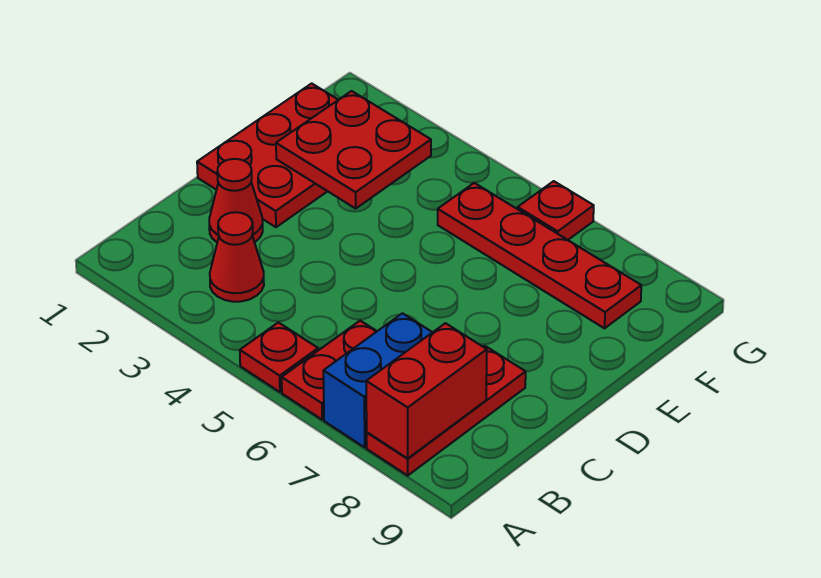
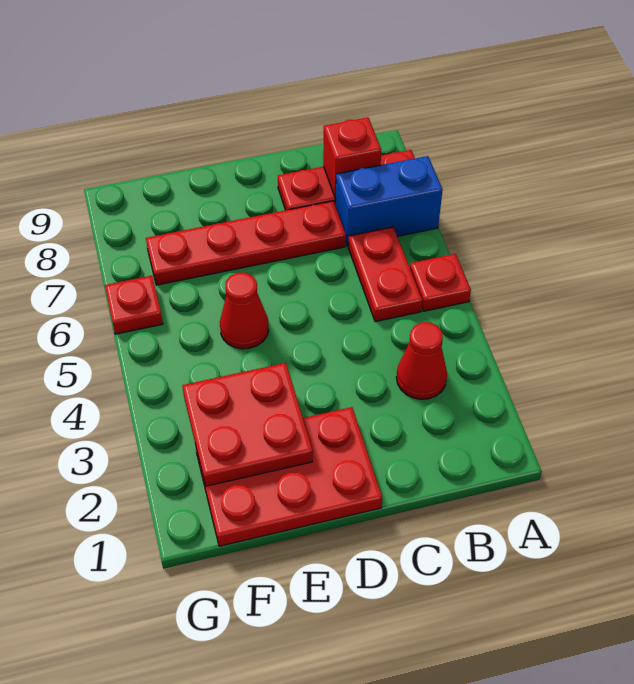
red 1x2 plate [282,321,377,419] -> red 1x2 plate turned to [348,227,422,322]
red 1x2 brick [366,323,487,458] -> red 1x1 brick [323,117,381,198]
red 1x1 cone [209,159,263,242] -> red 1x1 cone moved to [220,273,269,349]
red 1x4 plate [438,183,641,328] -> red 1x4 plate turned to [146,201,346,285]

